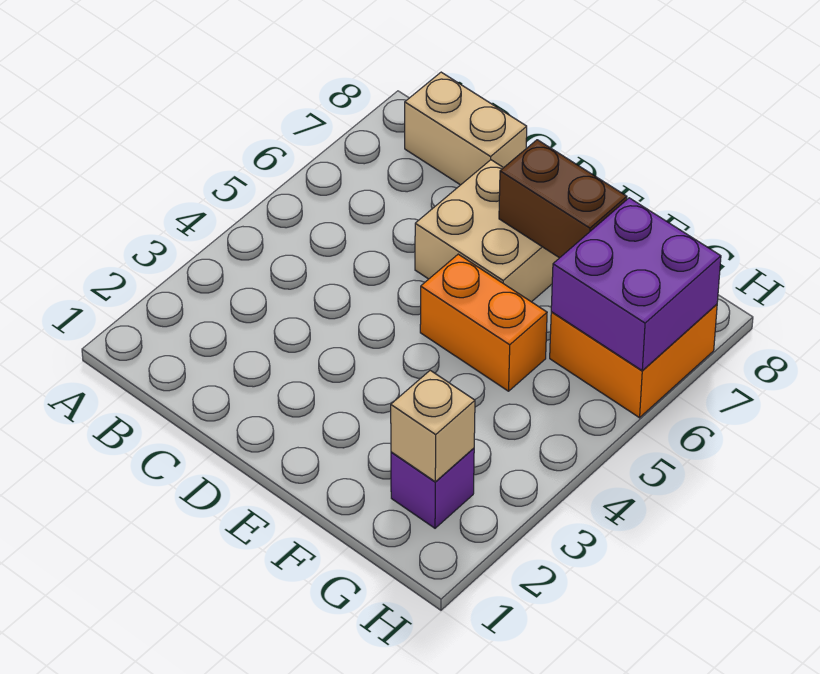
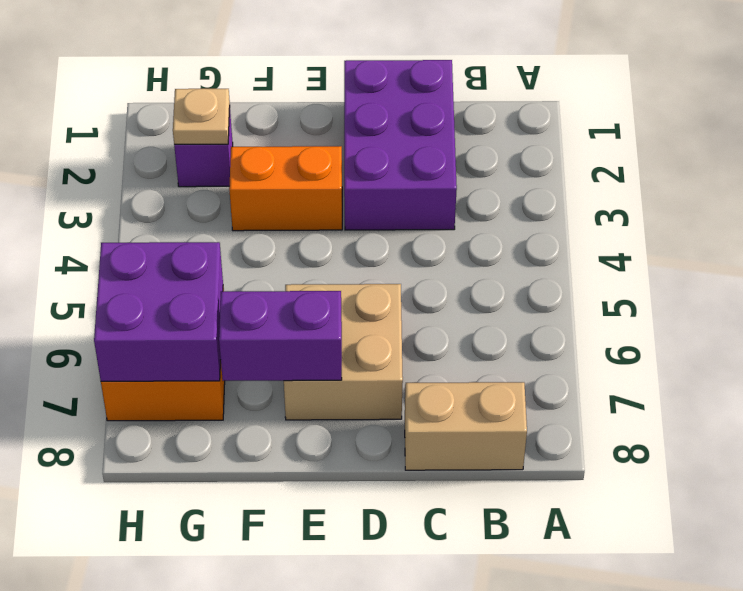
none -> purple 2x3 brick [344,60,457,230]
orange 1x2 brick [420,254,547,391] -> orange 1x2 brick moved to [229,146,342,231]
brown 1x2 brick [499,140,627,258] -> purple 1x2 brick [219,291,342,381]
tan 1x1 brick [391,370,475,482] -> tan 1x1 plate [173,89,230,144]

